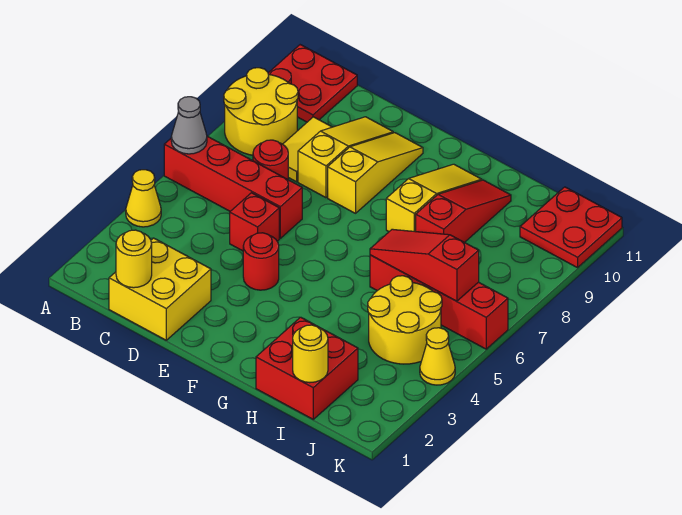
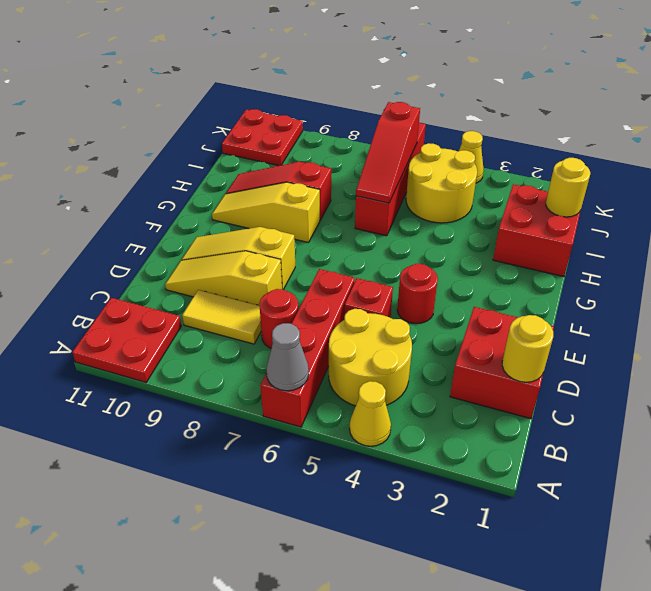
yellow 2x2 round brick [224,68,298,155] -> yellow 2x2 round brick moved to [329,309,412,406]
yellow 2x2 brick [109,238,211,340] -> red 2x2 brick [450,307,554,419]

